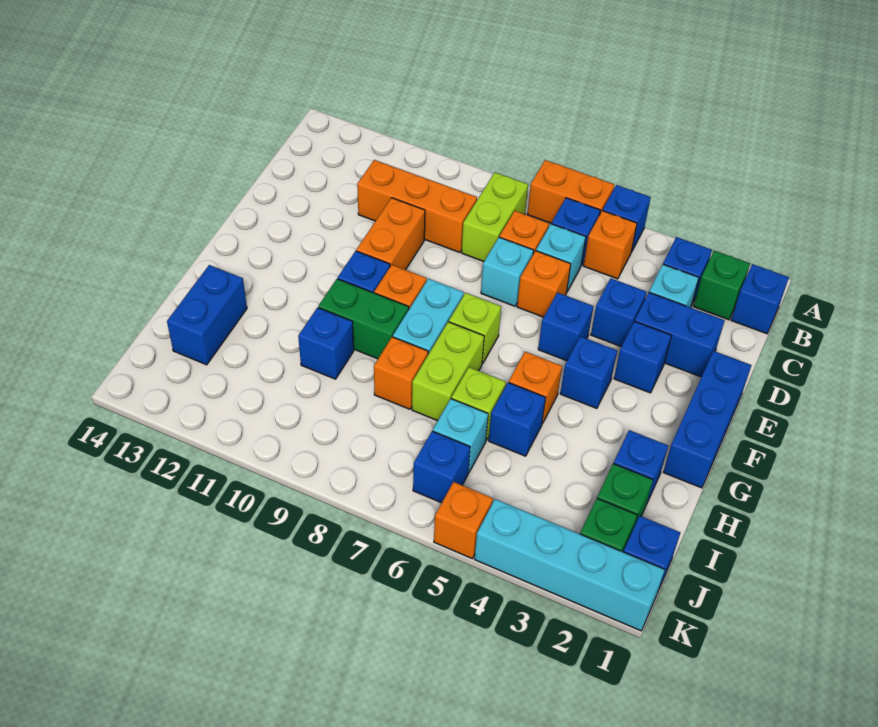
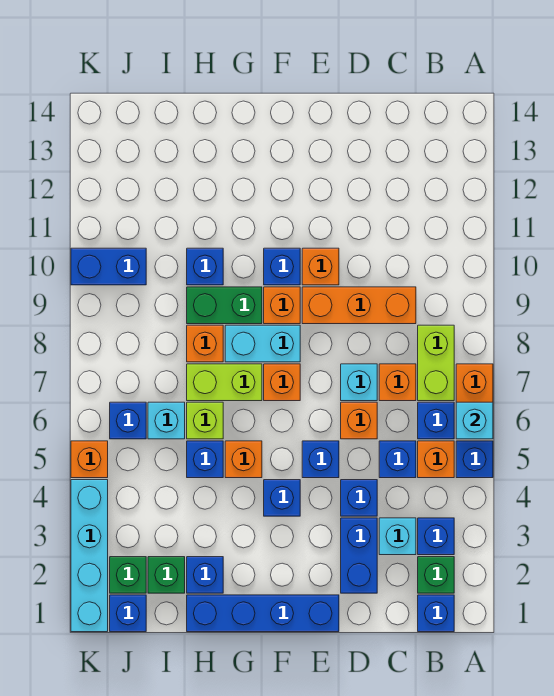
lime 1x2 brick [462,173,528,261] -> lime 1x2 brick turned to [418,325,454,401]
cyan 1x1 brick [536,224,586,292] -> cyan 1x1 brick moved to [456,402,493,439]
orange 1x3 brick [357,160,477,253] -> orange 1x3 brick turned to [302,287,416,324]
orange 1x2 brick [356,198,425,270] -> orange 1x1 brick [302,248,339,285]
blue 1x3 brick [663,351,752,488] -> blue 1x4 brick [187,595,339,632]
blue 1x1 brick [614,321,671,393] -> blue 1x1 brick moved to [379,441,416,478]
lime 1x1 brick [449,293,501,364] -> orange 1x1 brick [264,364,300,401]
green 1x2 brick [318,279,409,359] -> green 1x2 brick turned to [187,287,262,324]
blue 1x2 brick [167,265,247,365] -> blue 1x2 brick moved to [71,248,146,285]

